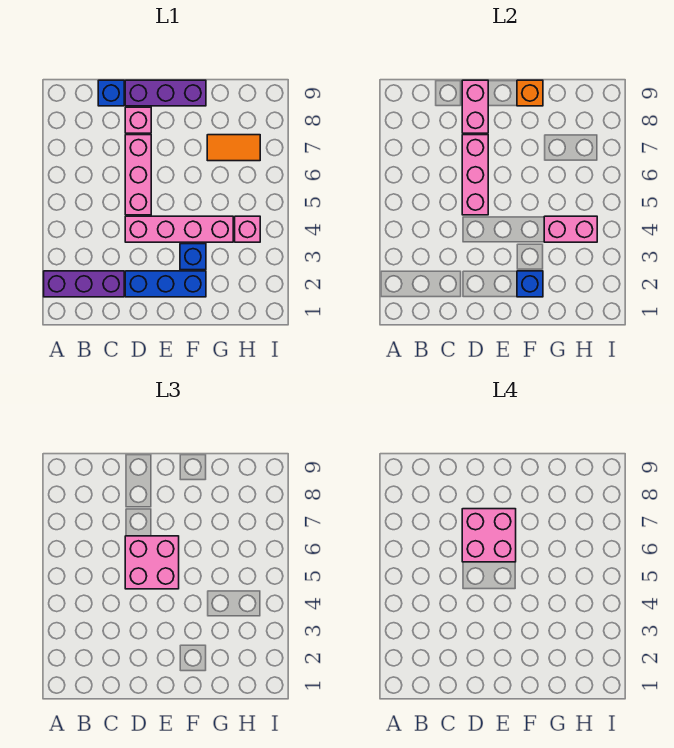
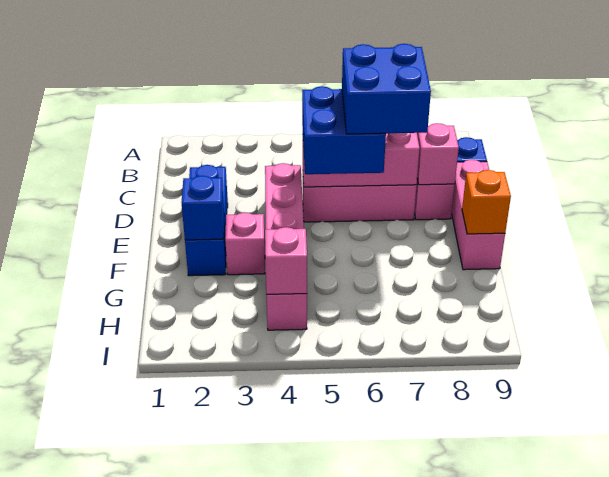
purple 1x3 brick [44,271,124,297] -> none
pink 2x2 brick [125,536,179,589] -> blue 2x2 brick [302,86,386,174]
pink 2x2 brick [462,509,516,562] -> blue 2x2 brick [342,44,431,134]
pink 1x2 brick [462,80,488,133] -> pink 1x1 brick [417,123,459,185]
purple 1x3 brick [125,80,206,106] -> pink 1x3 brick [452,160,505,270]
blue 1x1 brick [180,244,206,270] -> pink 1x1 brick [225,213,265,275]
pink 1x2 brick [544,216,597,242] -> pink 1x1 brick [265,227,307,294]
orange 1x2 tile [207,135,260,161] -> none

